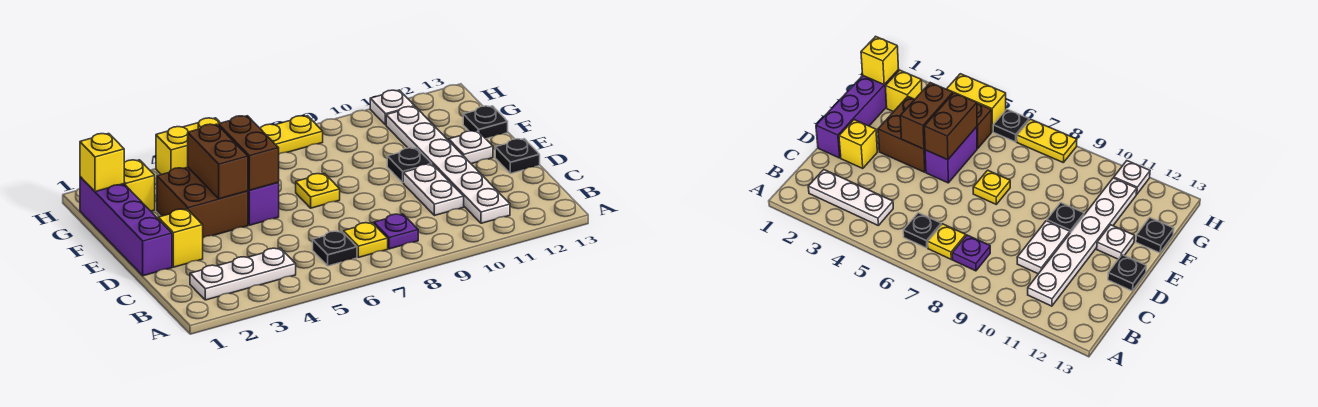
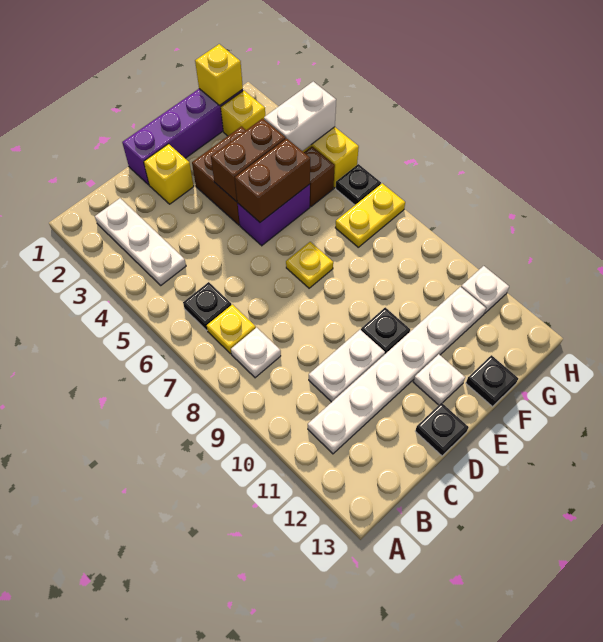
purple 1x1 plate [374,214,418,249] -> white 1x1 plate [231,328,281,378]
none -> white 1x2 brick [264,82,336,151]
yellow 1x2 plate [260,116,323,154] -> yellow 1x2 plate turned to [335,183,405,247]

